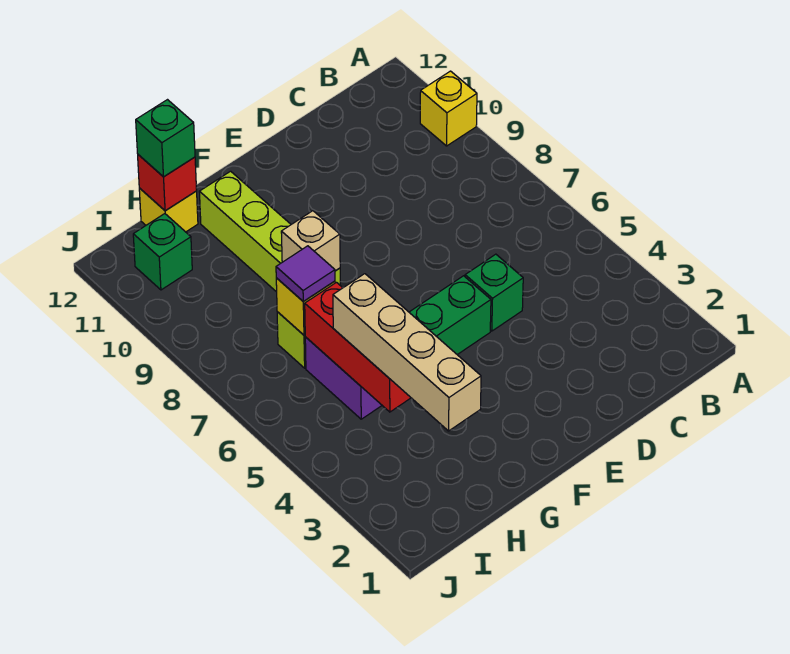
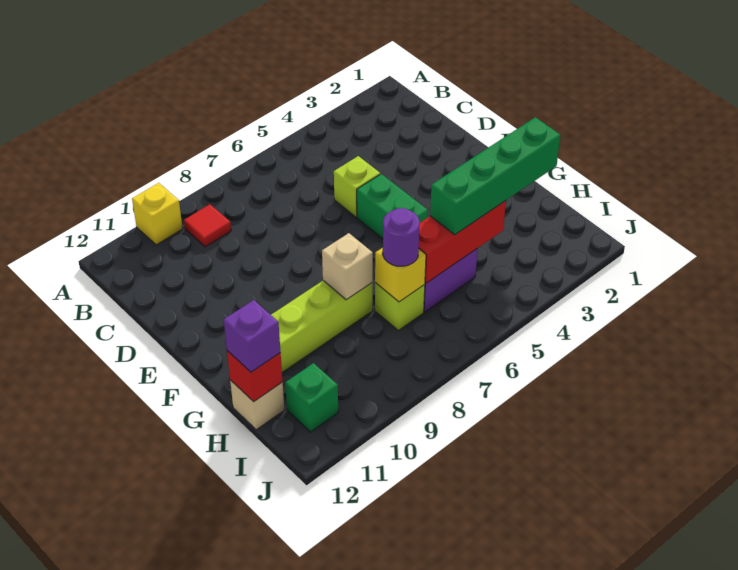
none -> red 1x1 tile [184,204,231,247]
green 1x1 brick [465,254,523,331] -> lime 1x1 brick [334,156,380,217]
tan 1x4 brick [333,274,481,431] -> green 1x4 brick [430,117,560,235]
purple 1x1 tile [276,246,335,302] -> purple 1x1 round brick [383,208,420,266]
yellow 1x1 brick [139,188,198,232] -> tan 1x1 brick [230,380,284,430]
green 1x1 brick [136,100,195,177] -> purple 1x1 brick [224,300,280,372]

